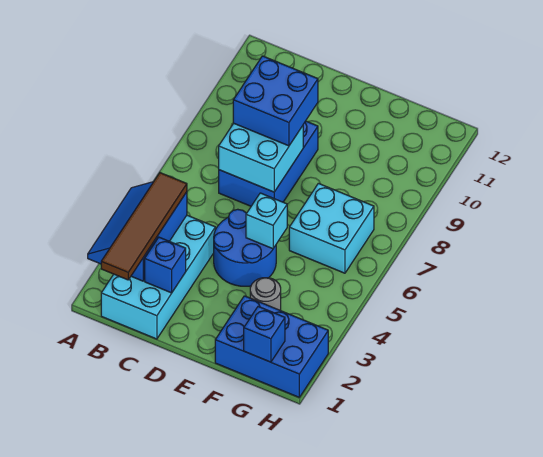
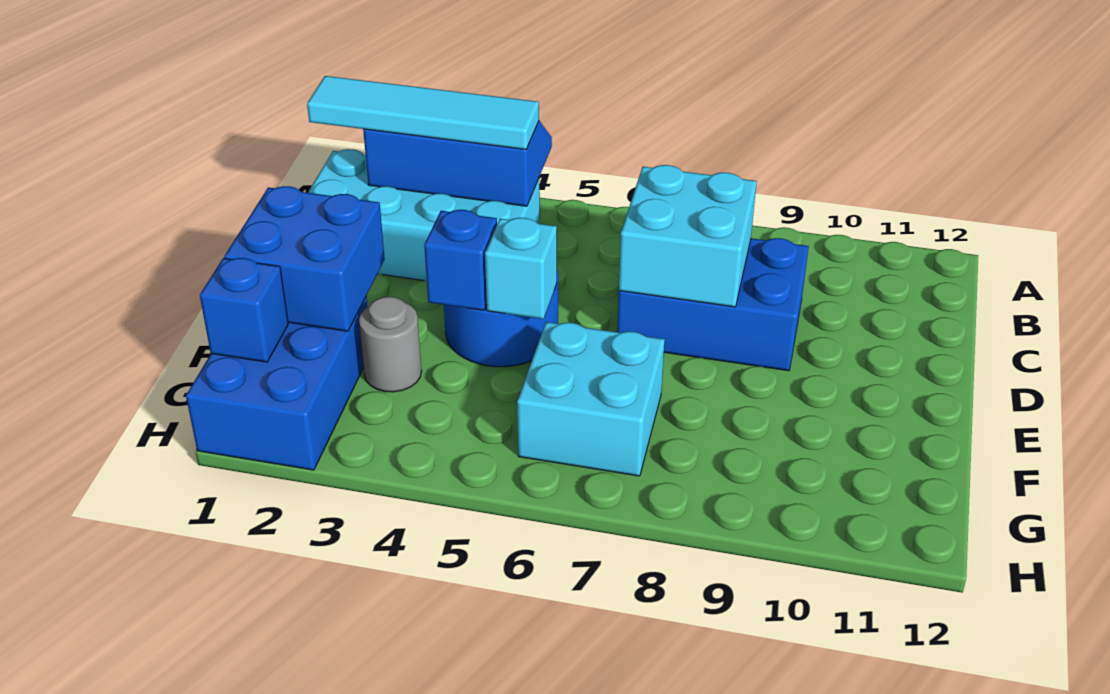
brown 1x4 tile [101,173,187,280] -> cyan 1x4 tile [307,76,539,149]
blue 1x1 brick [145,237,186,293] -> blue 1x1 brick moved to [424,210,497,310]
blue 2x2 brick [233,56,318,146] -> blue 2x2 brick moved to [224,186,385,331]

